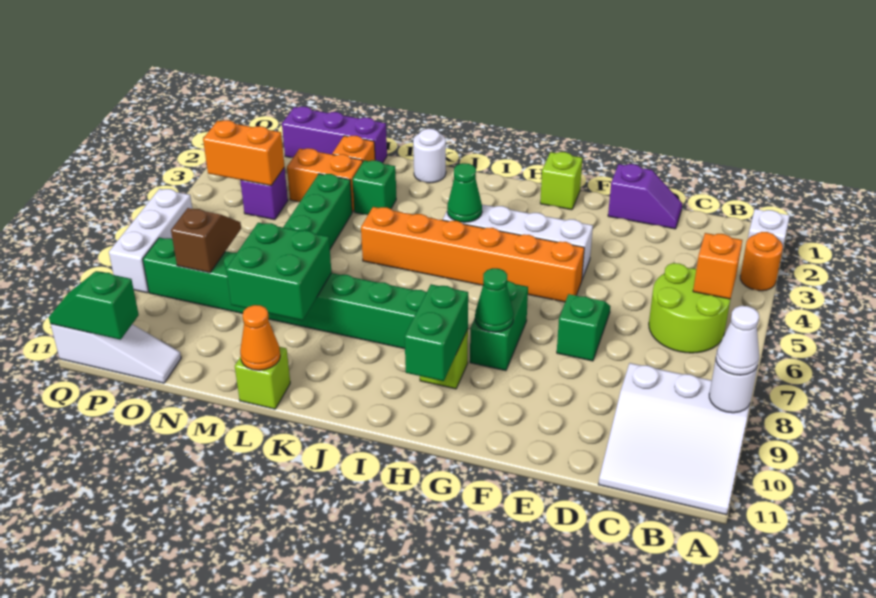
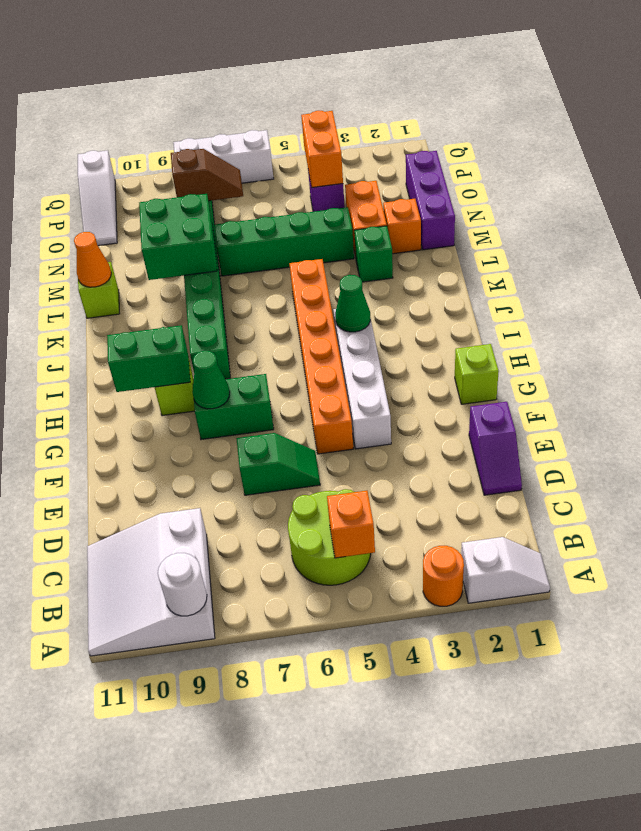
white 1x1 cone [716,306,759,375] -> none
white 1x1 round brick [413,129,446,183] -> none
green 1x2 slope [49,271,139,340] -> none

